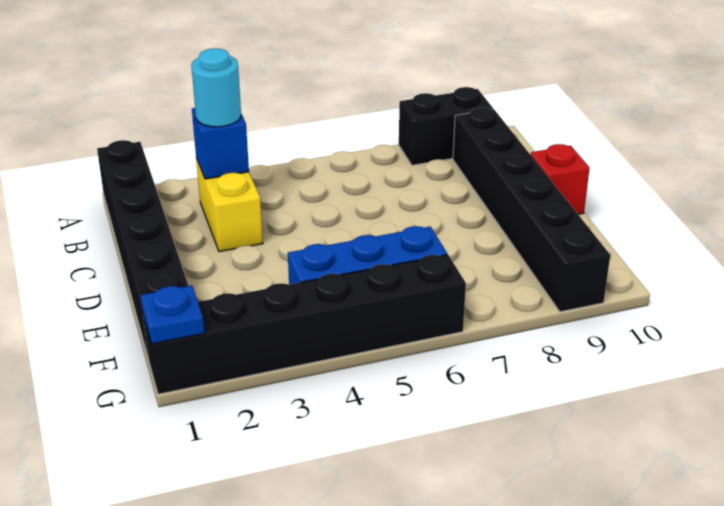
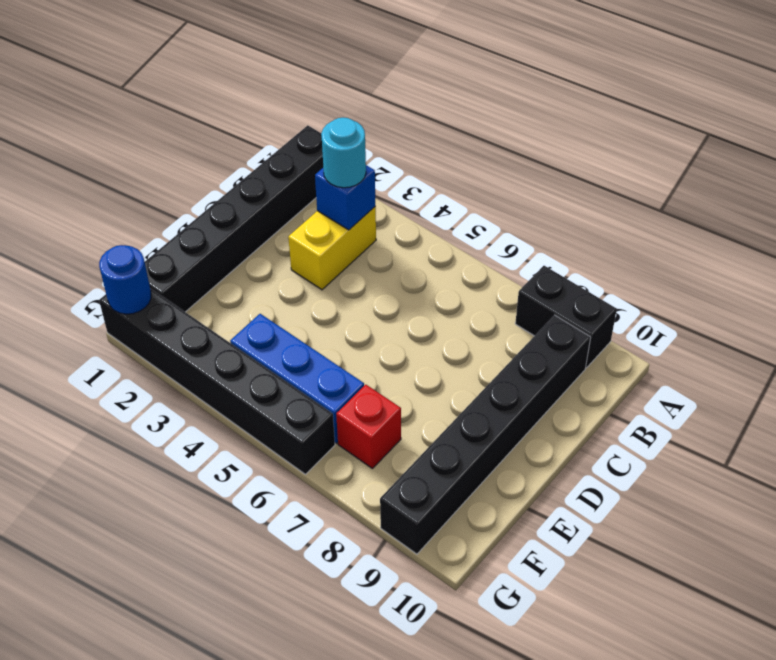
red 1x1 brick [531,144,590,214] -> red 1x1 brick moved to [336,385,401,469]
blue 1x1 plate [140,285,204,344] -> blue 1x1 round brick [99,245,151,314]

